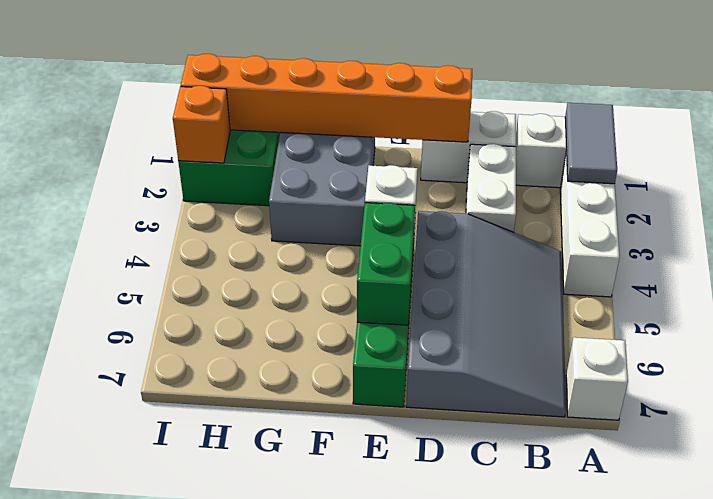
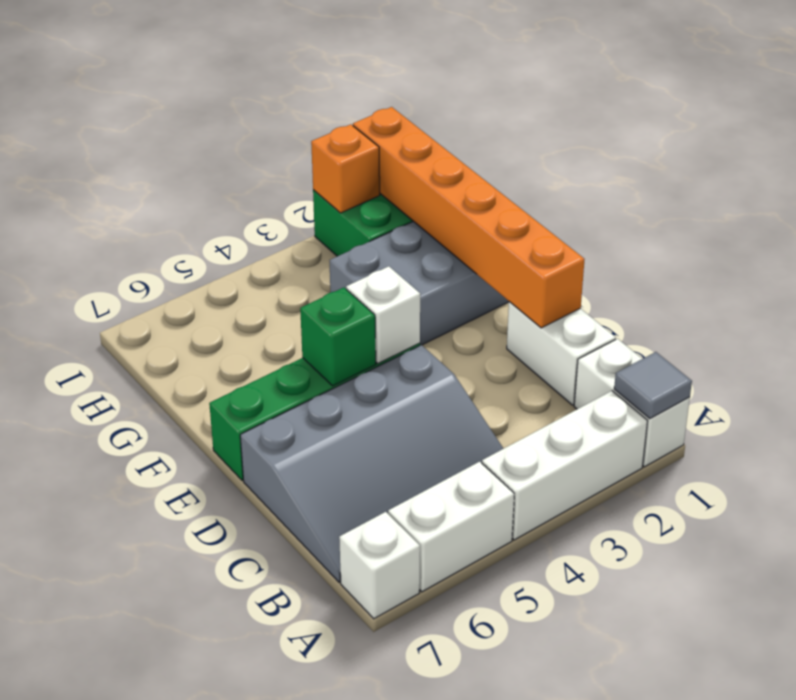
grey 1x2 tile [565,103,617,184] -> grey 1x1 tile [614,352,692,418]
white 1x2 brick [466,144,516,232] -> white 1x2 brick moved to [388,462,514,592]
green 1x2 brick [357,203,415,325] -> green 1x1 brick [300,288,376,386]

